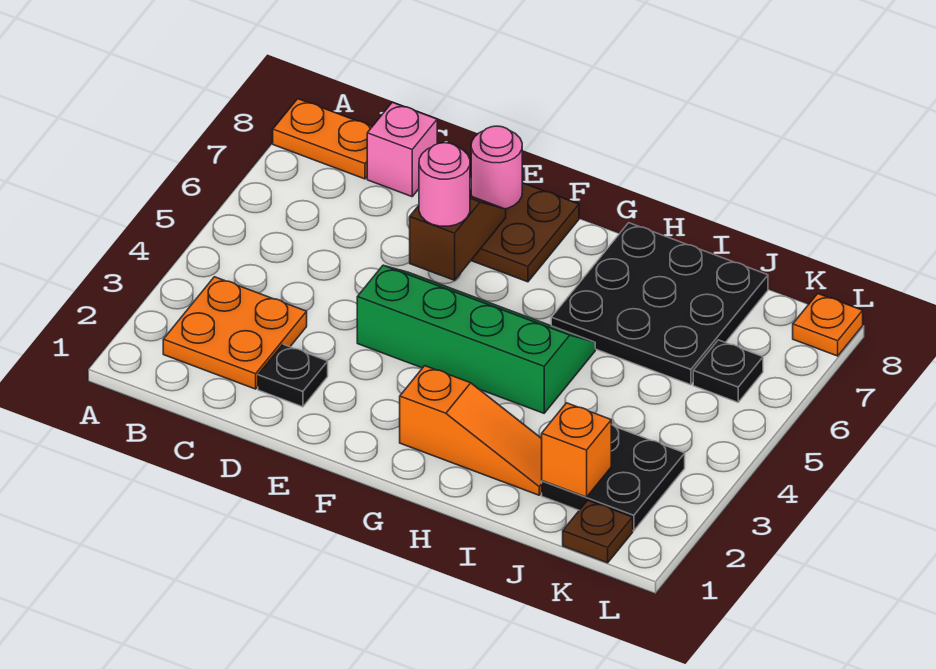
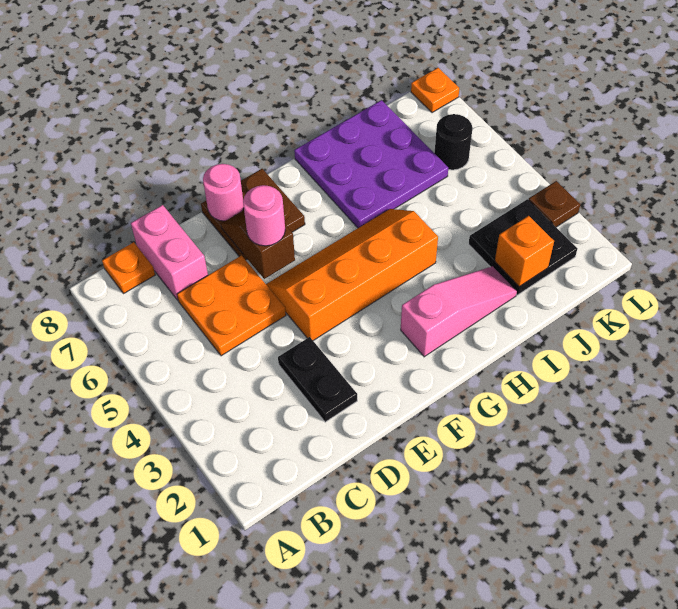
orange 1x2 plate [273,99,372,179] -> orange 1x1 plate [102,242,155,294]
orange 2x2 plate [163,277,307,389] -> orange 2x2 plate moved to [177,256,286,356]
pink 1x1 brick [367,102,437,197] -> pink 1x2 brick [131,205,208,300]
black 1x1 plate [258,344,328,407] -> black 1x2 plate [278,337,357,422]
green 2x4 slope [357,265,595,413] -> orange 2x4 slope [266,209,438,341]
orange 1x3 slope [400,366,542,495] -> pink 1x3 slope [401,266,517,357]
black 3x3 plate [551,223,768,385] -> purple 3x3 plate [294,100,448,228]
brown 1x1 plate [563,500,633,563] -> brown 1x1 plate moved to [529,181,580,227]
black 1x1 plate [693,340,763,402] -> black 1x1 round brick [435,114,473,170]

